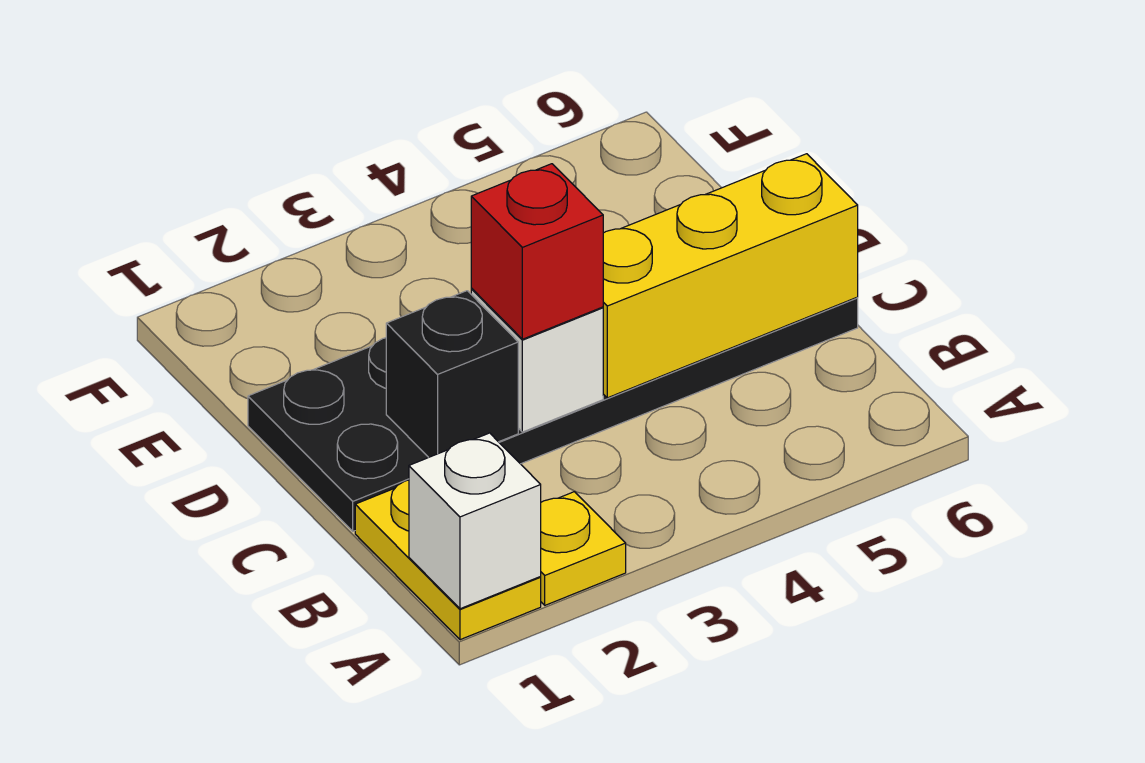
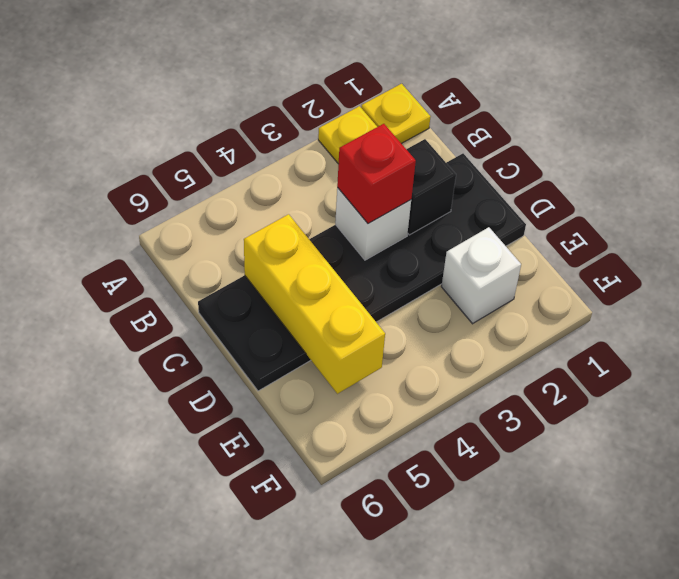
yellow 1x2 plate [355,480,541,640] -> yellow 1x1 plate [361,84,431,144]
white 1x1 brick [409,433,541,609] -> white 1x1 brick moved to [441,227,521,324]
yellow 1x3 brick [603,154,858,398] -> yellow 1x3 brick turned to [244,214,385,394]

